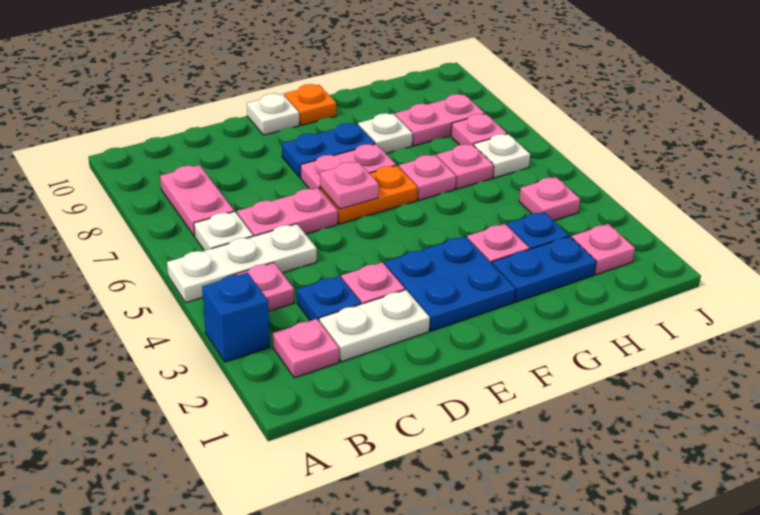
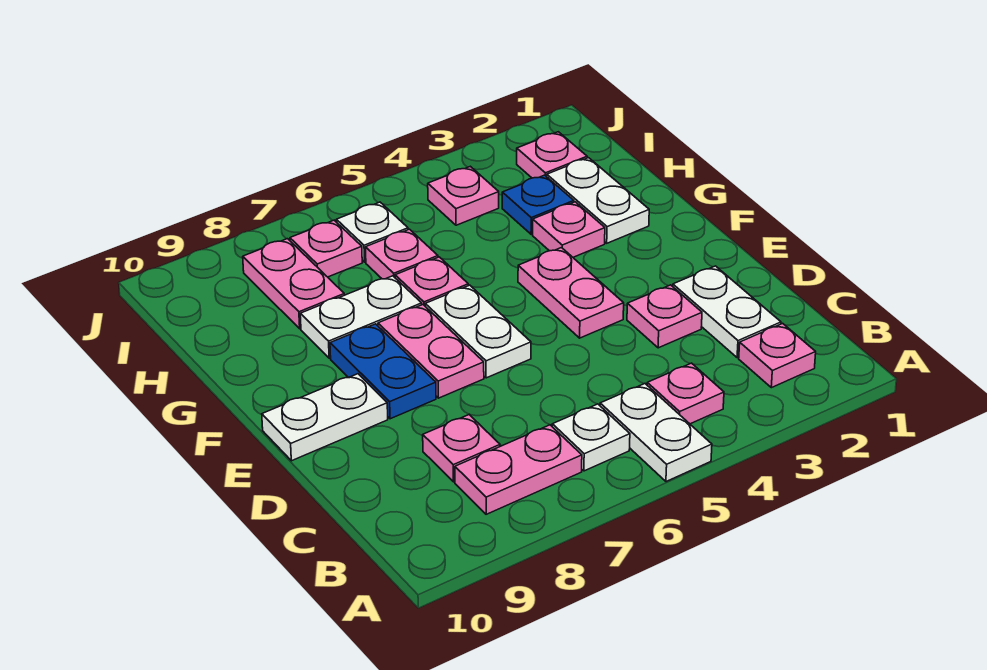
blue 1x1 brick [202,273,270,362] -> none
white 1x3 plate [167,224,317,302] -> white 1x2 plate [600,384,712,482]
blue 1x1 plate [297,276,361,321] -> none
pink 1x2 plate [237,188,338,236] -> pink 1x2 plate moved to [518,248,624,338]
blue 2x2 plate [384,236,515,331] -> none
orange 1x2 plate [320,166,418,224] -> white 1x2 plate [425,285,531,378]
pink 1x1 plate [320,162,379,209] -> pink 1x1 plate moved to [423,415,500,482]
white 1x1 plate [247,93,299,135] -> white 1x2 plate [262,374,388,461]
orange 1x1 plate [284,84,336,125] -> none
blue 1x2 plate [492,236,596,302] -> white 1x2 plate [547,158,649,243]
white 1x1 plate [358,113,413,154] -> white 1x2 plate [300,276,422,358]

